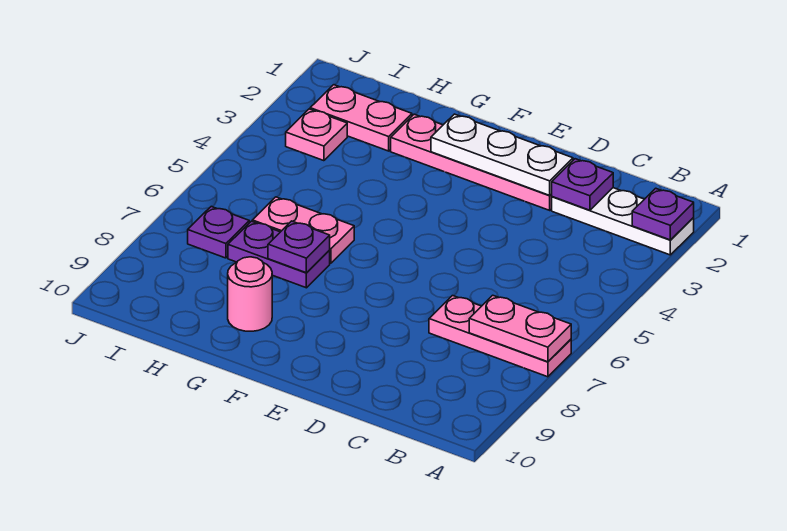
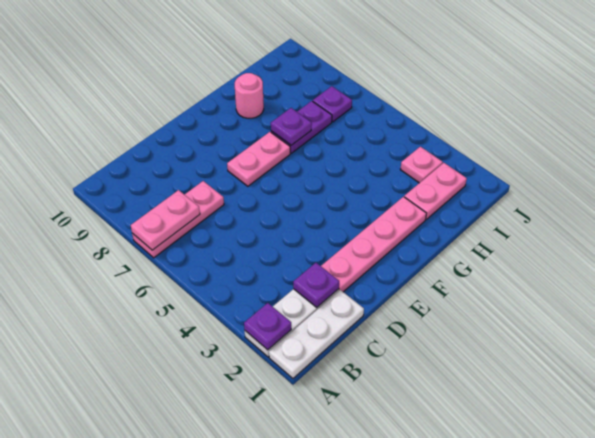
white 1x3 plate [431,114,573,195] -> white 1x3 plate moved to [269,290,364,378]
pink 1x2 plate [252,197,354,263] -> pink 1x2 plate moved to [227,132,290,186]

